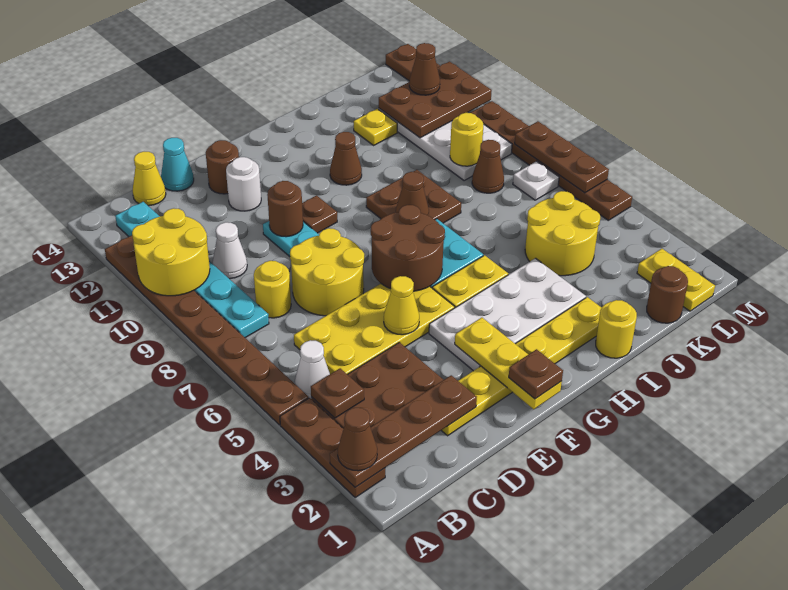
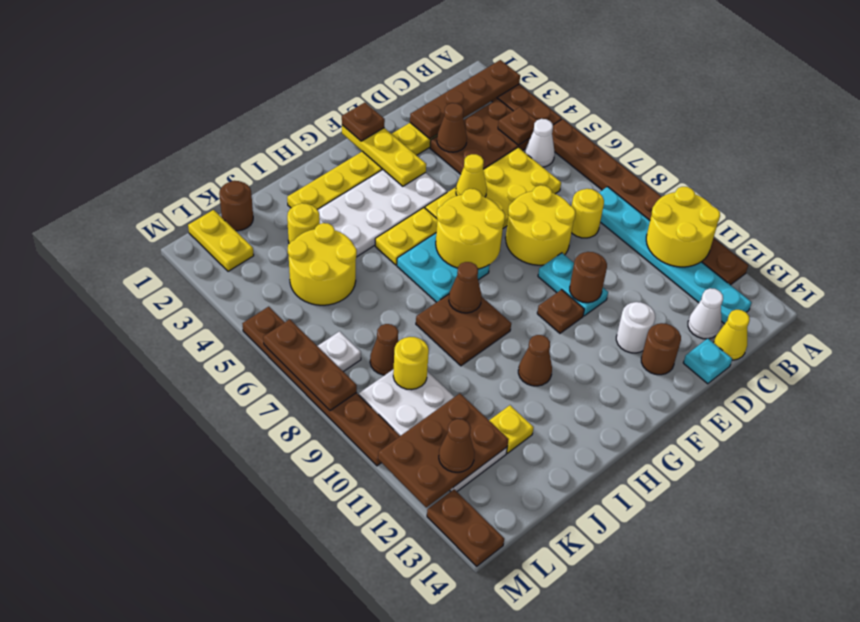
brown 1x1 cone [338,408,377,471] -> brown 1x1 cone moved to [437,103,467,152]
white 1x1 cone [213,222,247,279] -> white 1x1 cone moved to [688,288,723,339]
cyan 1x1 cone [161,138,194,191] -> cyan 1x1 plate [683,338,732,384]
brown 2x2 round brick [371,205,445,291] -> yellow 2x2 round brick [436,189,505,269]
yellow 1x1 round brick [596,300,637,358] -> yellow 1x1 round brick moved to [287,203,320,243]

